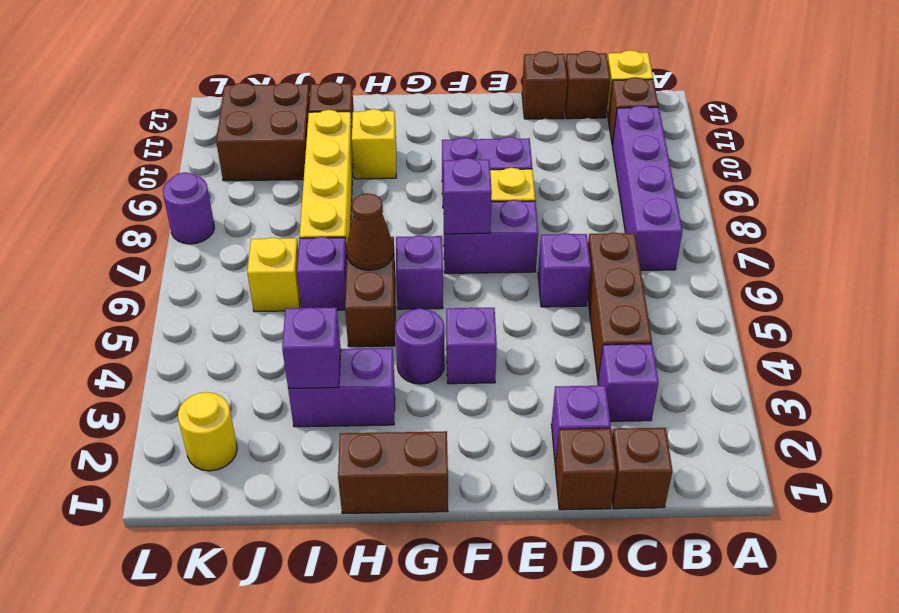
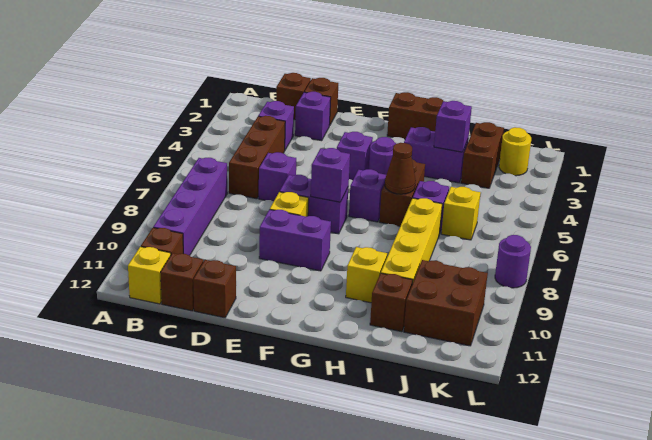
none -> brown 1x2 brick [461,122,504,188]

